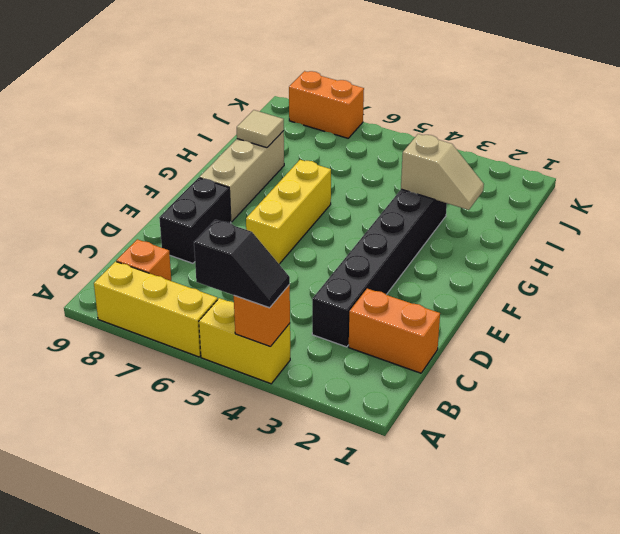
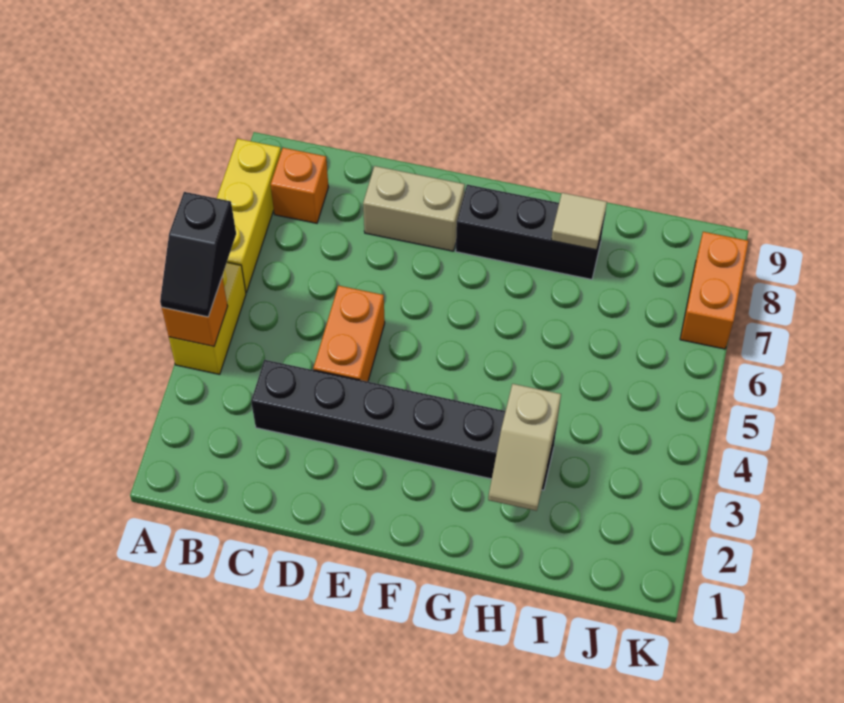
orange 1x2 brick [349,289,440,373] -> orange 1x2 brick moved to [313,286,385,382]
black 1x2 brick [159,178,231,263] -> tan 1x2 brick [363,166,465,251]
yellow 1x3 brick [246,160,331,264] -> none
tan 1x3 brick [200,131,284,222] -> black 1x3 brick [456,185,605,279]

